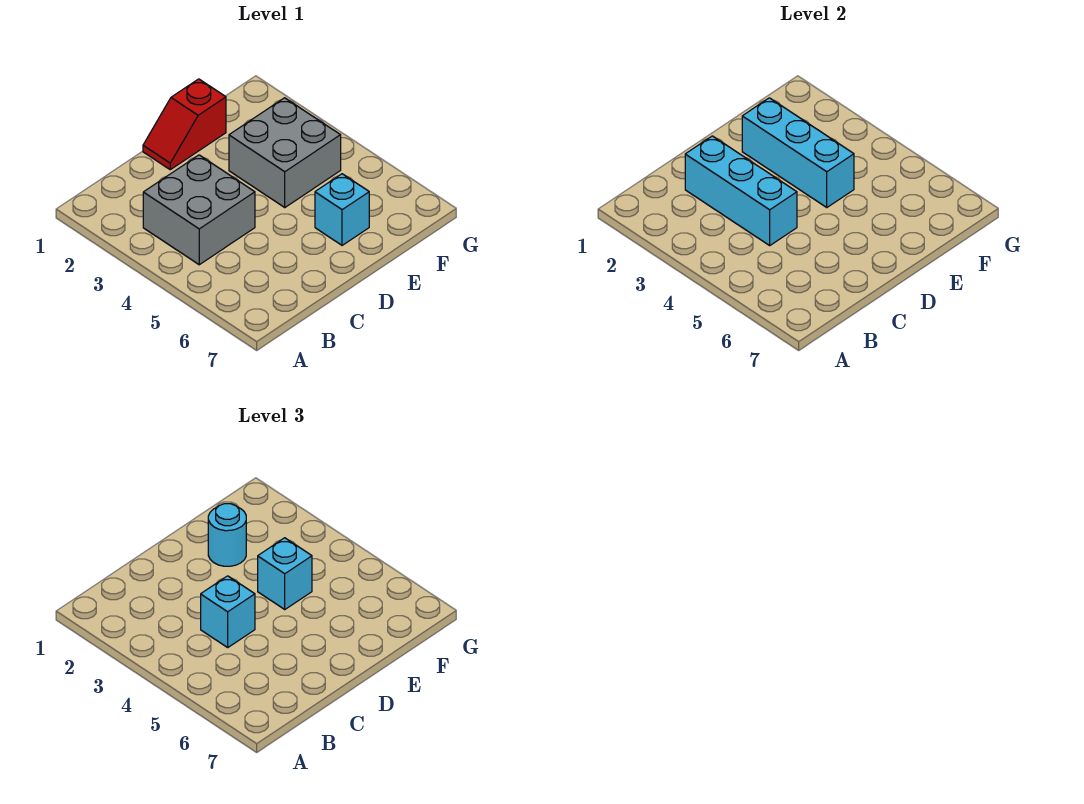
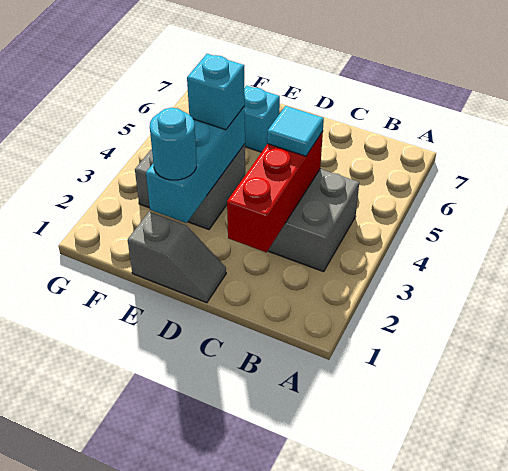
cyan 1x3 brick [685,136,797,245] -> red 1x3 brick [227,132,323,252]
cyan 1x1 brick [201,576,255,647] -> cyan 1x1 tile [267,106,324,156]
red 1x2 slope [143,79,226,170] -> grey 1x2 slope [128,212,226,303]

